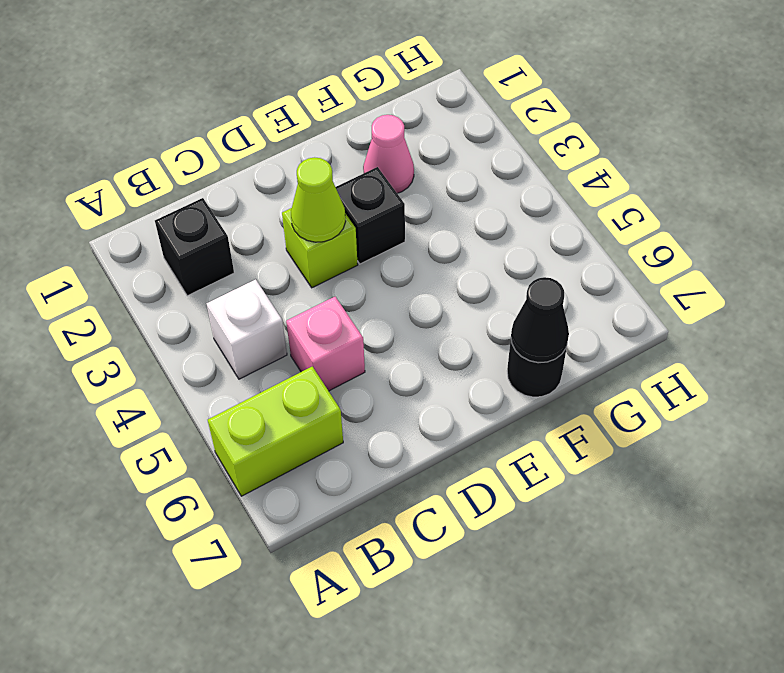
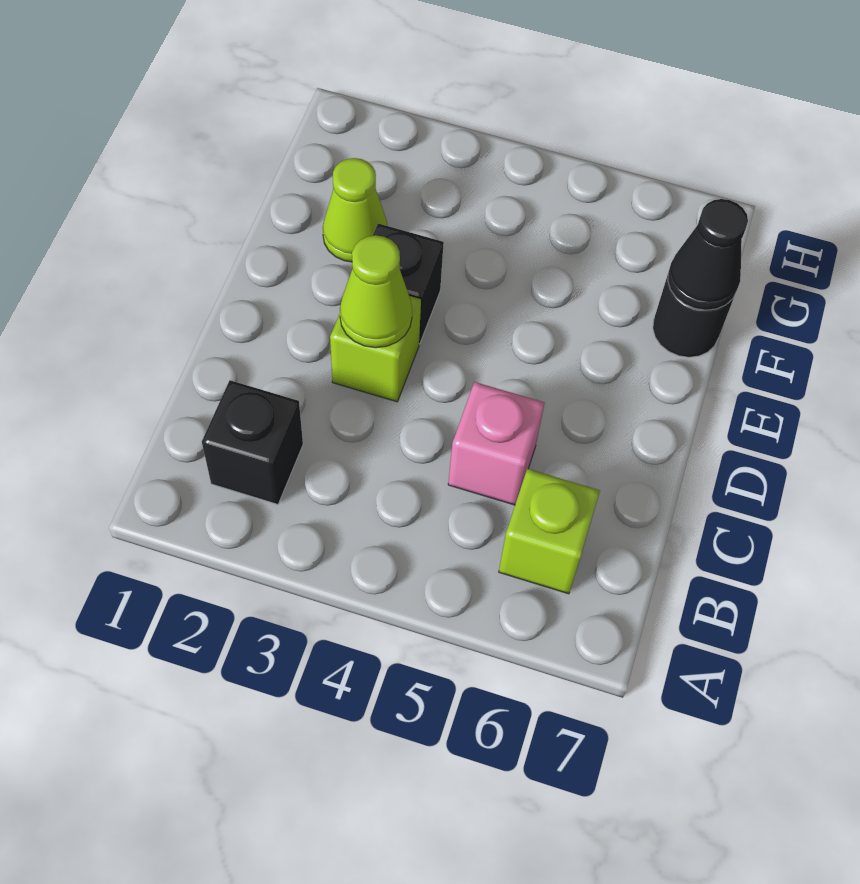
lime 1x2 brick [208,367,343,496] -> lime 1x1 brick [499,469,600,594]
white 1x1 brick [206,279,287,379] -> none
pink 1x1 cone [363,115,414,193] -> lime 1x1 cone [323,158,387,262]

